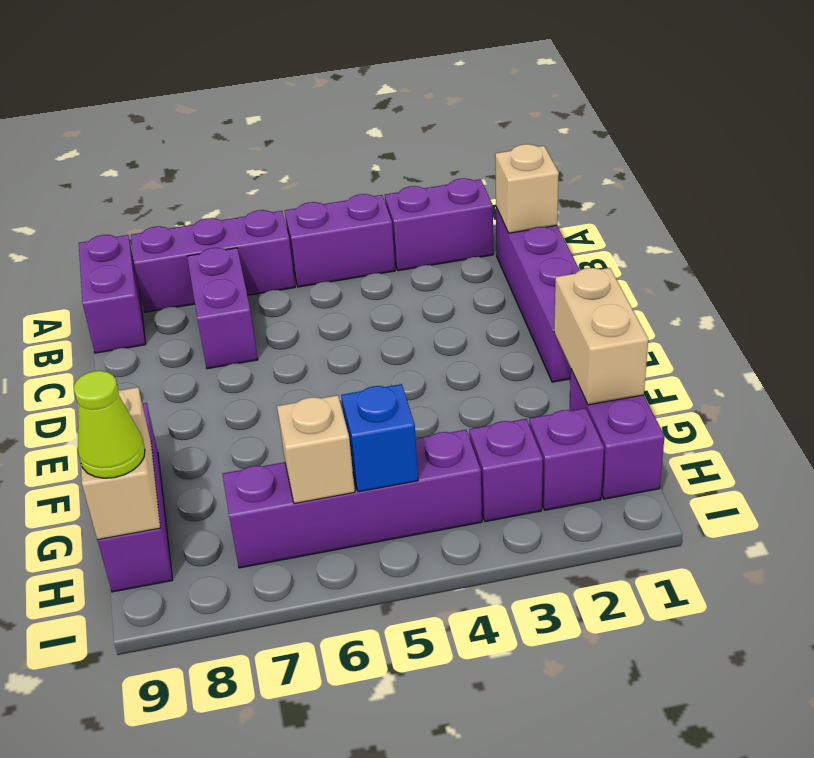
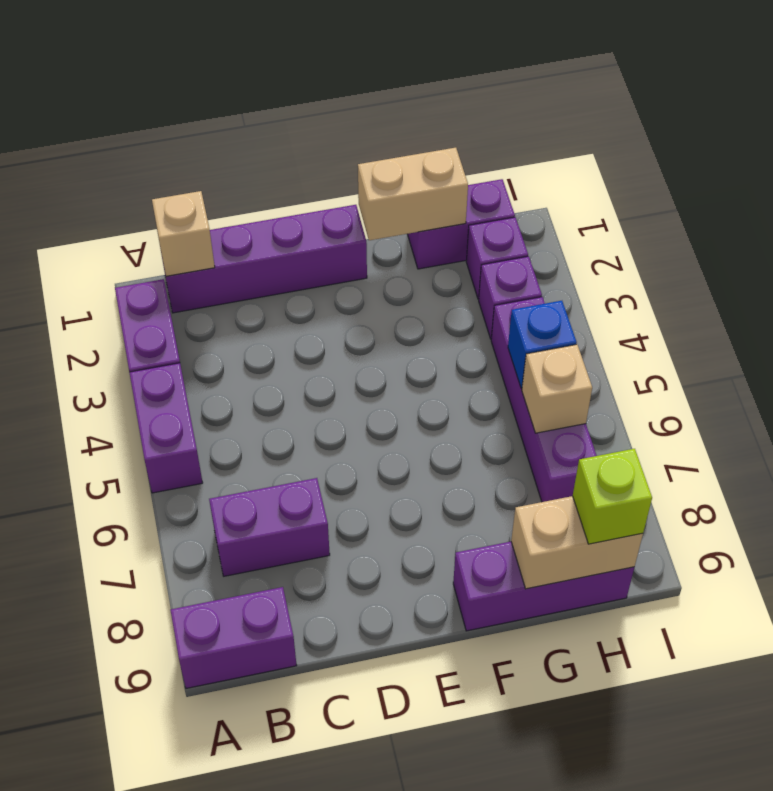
purple 1x3 brick [131,210,295,312] -> none
lime 1x1 cone [74,371,145,478] -> lime 1x1 brick [573,449,652,544]

